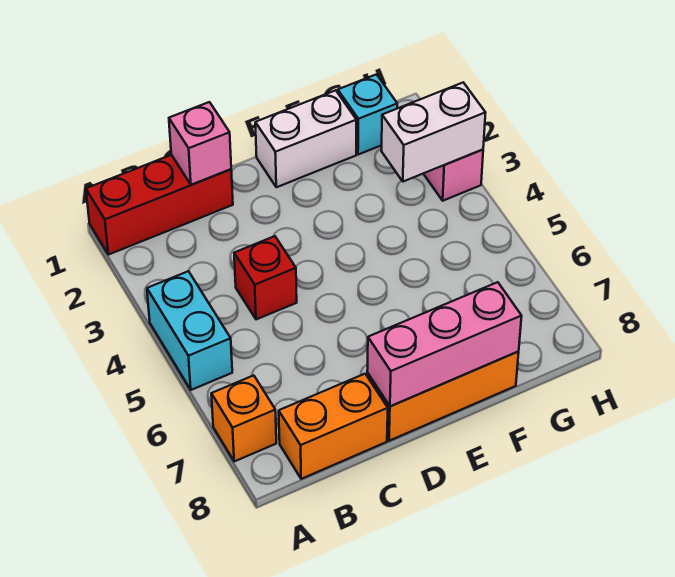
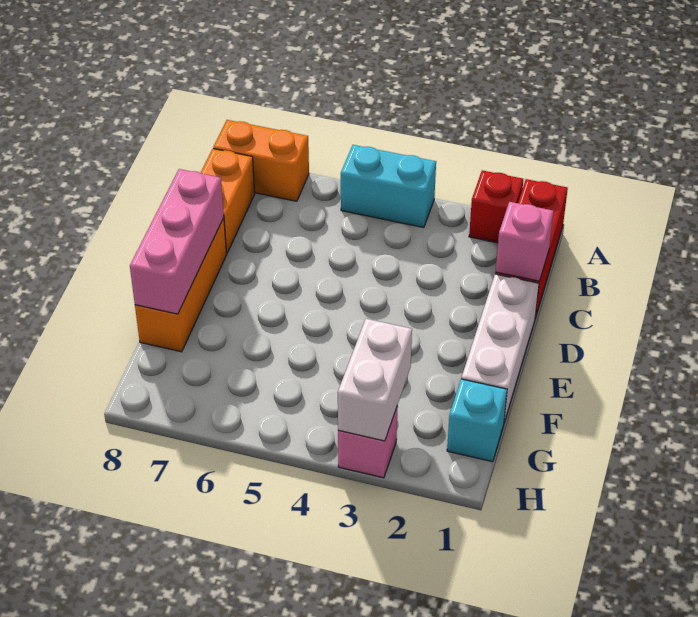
orange 1x1 brick [211,375,276,461] -> orange 1x2 brick [213,120,309,201]
red 1x1 brick [234,236,297,319] -> red 1x1 brick moved to [469,170,523,243]
white 1x2 brick [255,90,356,187] -> white 1x3 brick [461,274,539,422]

